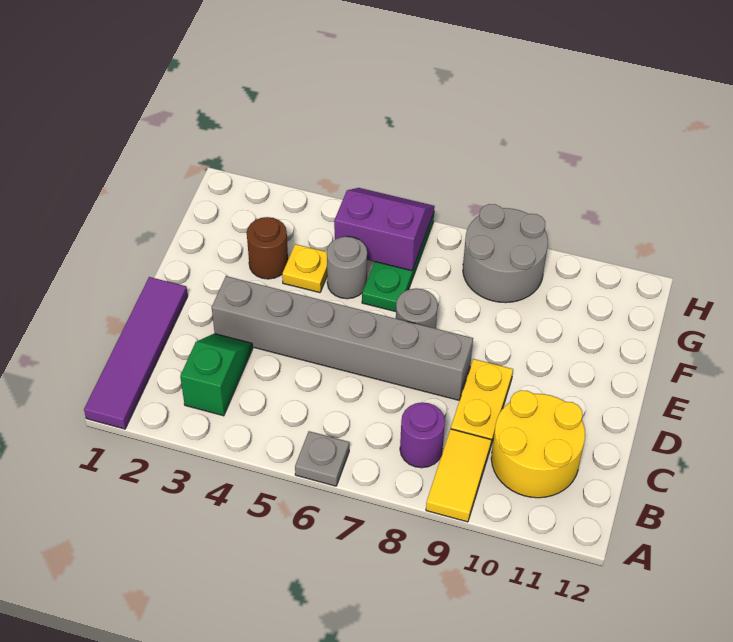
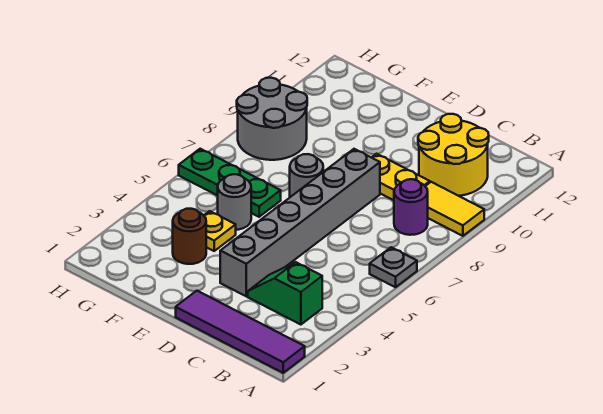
purple 2x2 slope [334,188,435,271] -> none

